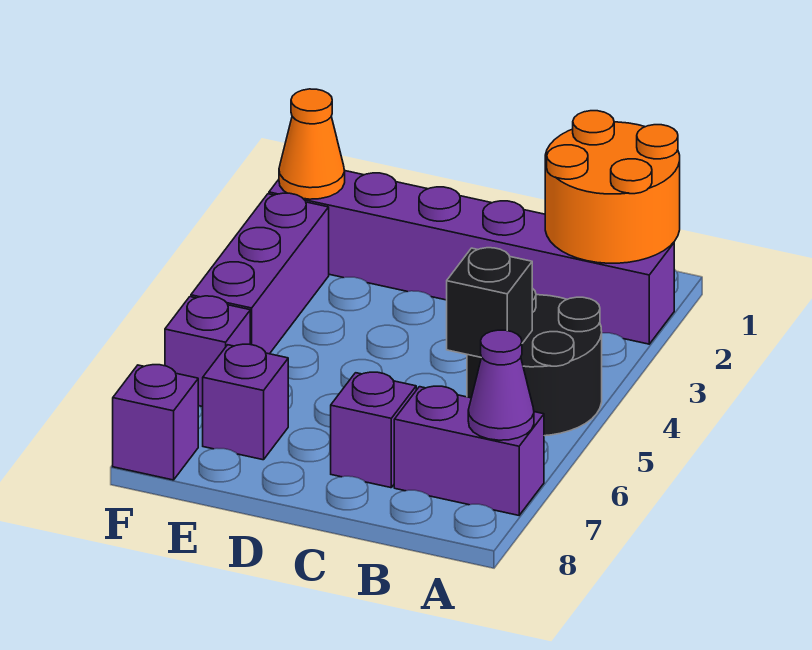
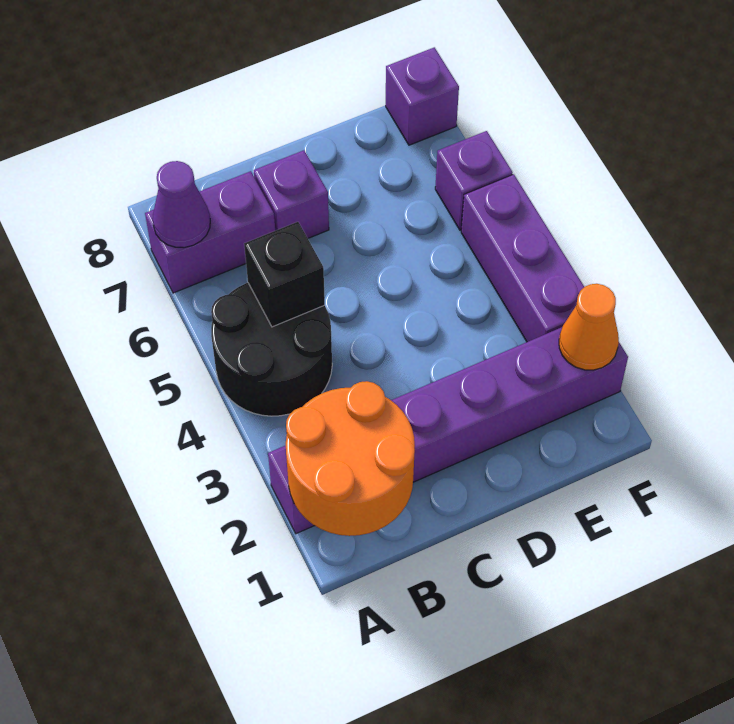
purple 1x1 brick [203,344,288,460] -> none

